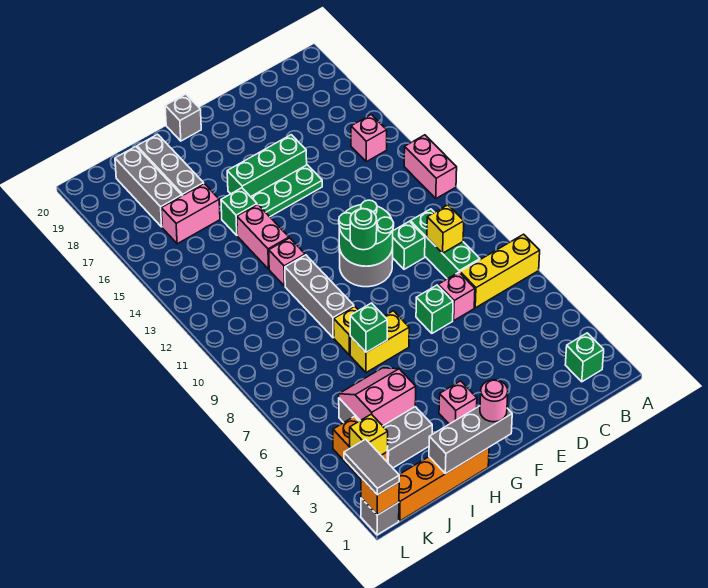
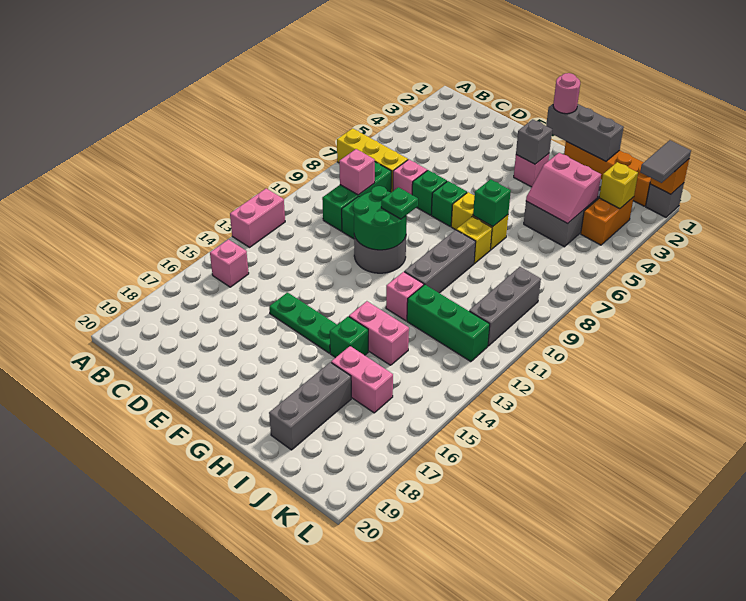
green 1x1 brick [565,333,604,382] -> green 1x1 brick moved to [431,181,467,226]
yellow 1x1 brick [427,205,464,253] -> pink 1x1 brick [339,149,375,195]
green 1x3 brick [227,135,307,197] -> green 1x3 brick moved to [407,285,490,362]
green 1x1 round brick [350,209,377,250] -> green 1x1 plate [381,187,418,219]
grey 1x1 brick [165,94,201,141] -> grey 1x1 brick moved to [516,120,552,164]
pink 1x2 brick [237,204,289,269] -> pink 1x2 brick turned to [349,301,409,365]
grey 1x3 brick [115,147,182,227] -> grey 1x3 brick moved to [469,267,541,346]

